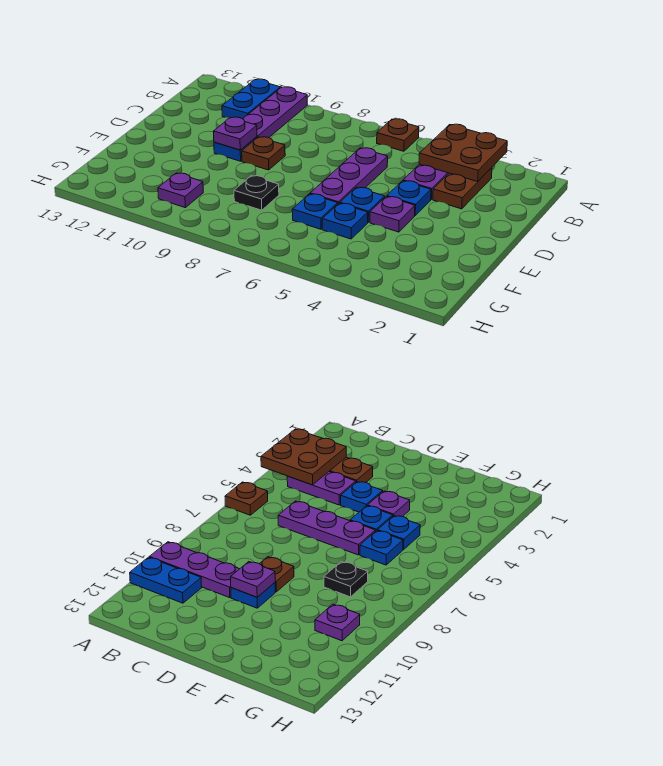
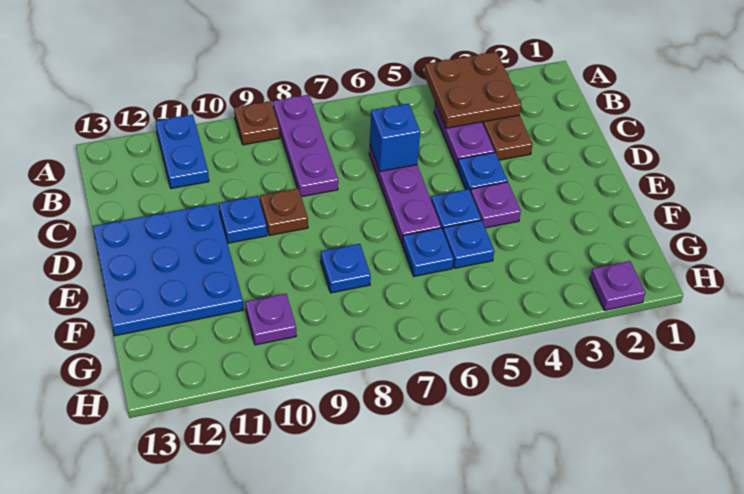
brown 1x1 plate [377,119,419,151] -> brown 1x1 plate moved to [234,101,280,145]
purple 1x3 plate [243,87,307,138] -> purple 1x3 plate moved to [273,95,338,197]
none -> blue 1x1 brick [370,104,420,171]
purple 1x1 plate [213,117,257,150] -> purple 1x1 plate moved to [590,261,645,311]
none -> blue 3x3 plate [93,203,243,336]
black 1x1 plate [234,176,279,210] -> blue 1x1 plate [320,244,371,293]

